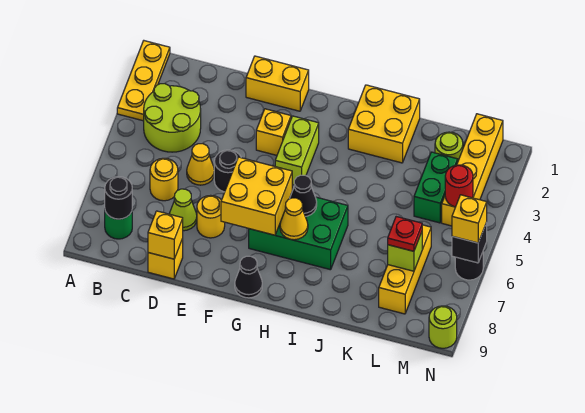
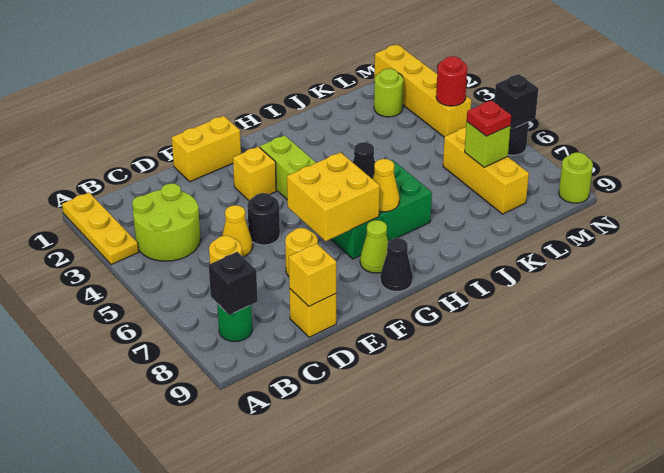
black 1x1 round brick [105,177,132,219] -> black 1x1 brick [209,252,258,315]
lime 1x1 cone [170,189,197,231] -> lime 1x1 cone moved to [360,220,388,273]
yellow 2x2 brick [348,85,420,163] -> none
green 1x2 brick [414,152,458,223] -> none
yellow 1x1 brick [452,195,487,243] -> none

